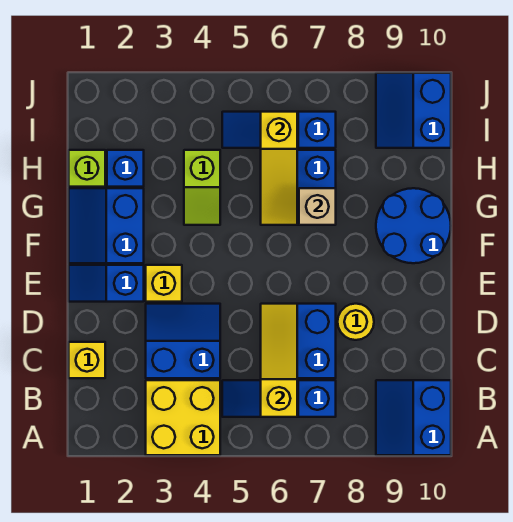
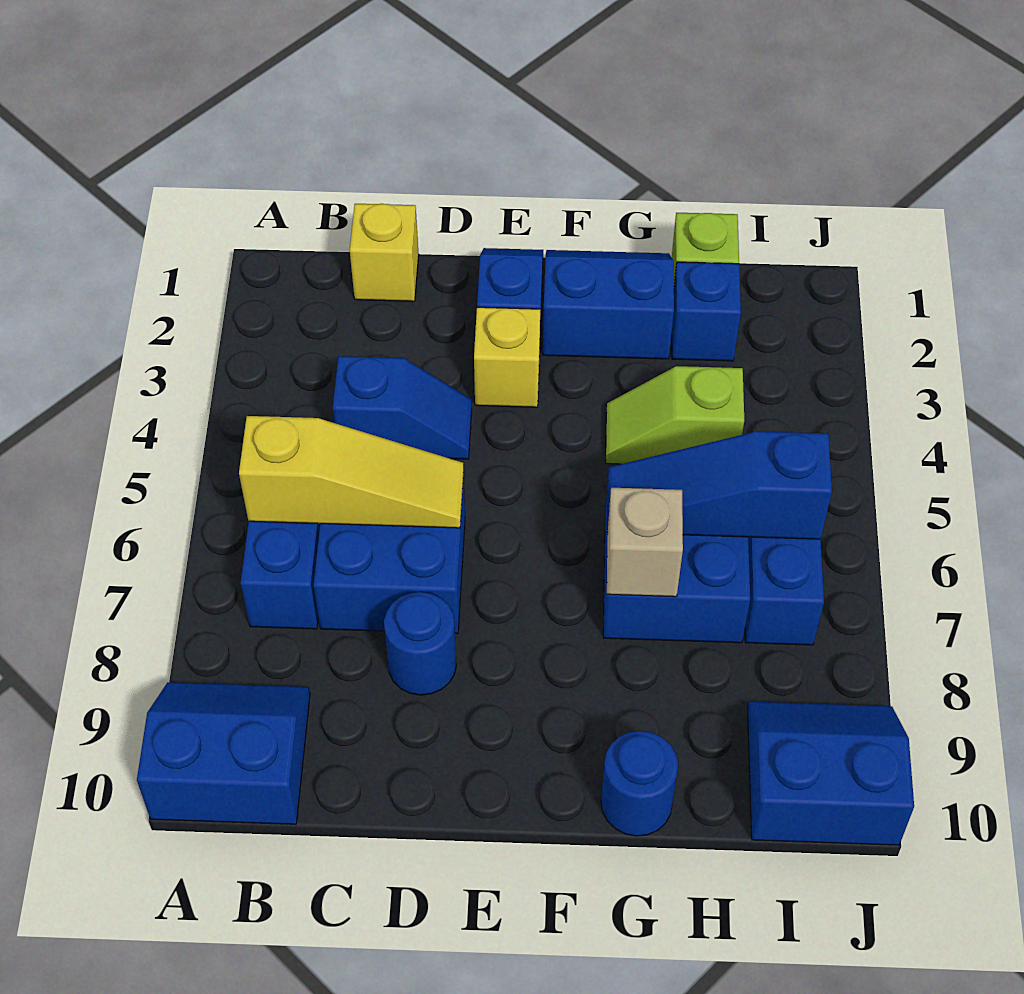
yellow 2x2 brick [146,380,220,455] -> none
blue 2x2 slope [146,304,220,378] -> blue 1x2 slope [333,356,472,459]
yellow 1x1 round brick [338,304,374,340] -> blue 1x1 round brick [384,592,456,695]
blue 2x2 round brick [376,188,451,263] -> blue 1x1 round brick [601,731,678,836]
yellow 1x3 slope [261,112,297,225] -> blue 1x3 slope [608,431,832,539]

